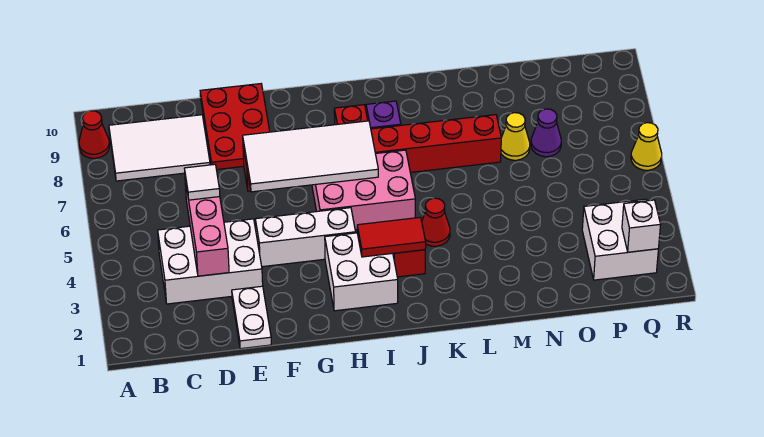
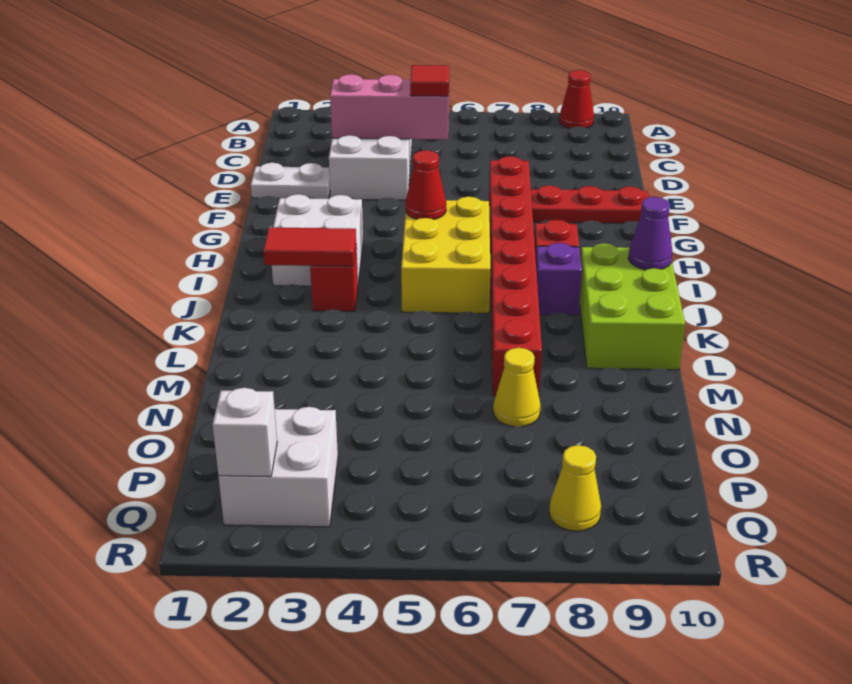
white 2x3 tile [109,115,210,181] -> none
white 1x1 tile [184,164,220,200] -> red 1x1 tile [410,65,449,96]
red 2x3 plate [200,84,270,170] -> red 1x3 plate [531,185,649,223]
white 1x3 brick [255,208,356,267] -> none
white 2x4 tile [243,121,378,192] -> none
pink 2x3 brick [312,150,415,230] -> yellow 2x3 brick [401,197,490,313]
red 1x2 tile [357,217,426,257] -> red 1x2 tile turned to [263,227,356,266]
none -> lime 2x3 brick [580,243,685,370]
red 1x1 cone [422,198,450,246] -> red 1x1 cone moved to [405,150,446,220]
purple 1x1 cone [531,109,561,157] -> purple 1x1 cone moved to [628,197,672,270]
yellow 1x1 cone [631,123,662,170] -> yellow 1x1 cone moved to [549,445,601,531]

